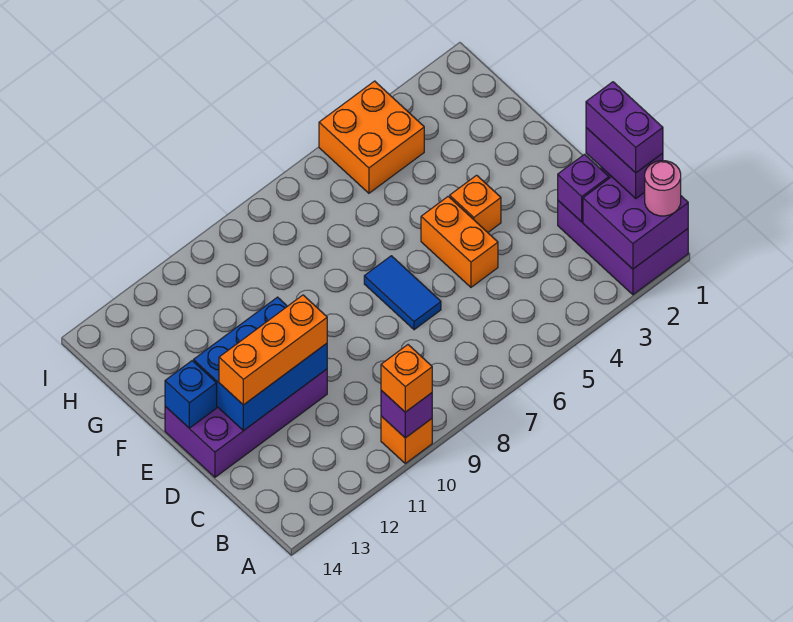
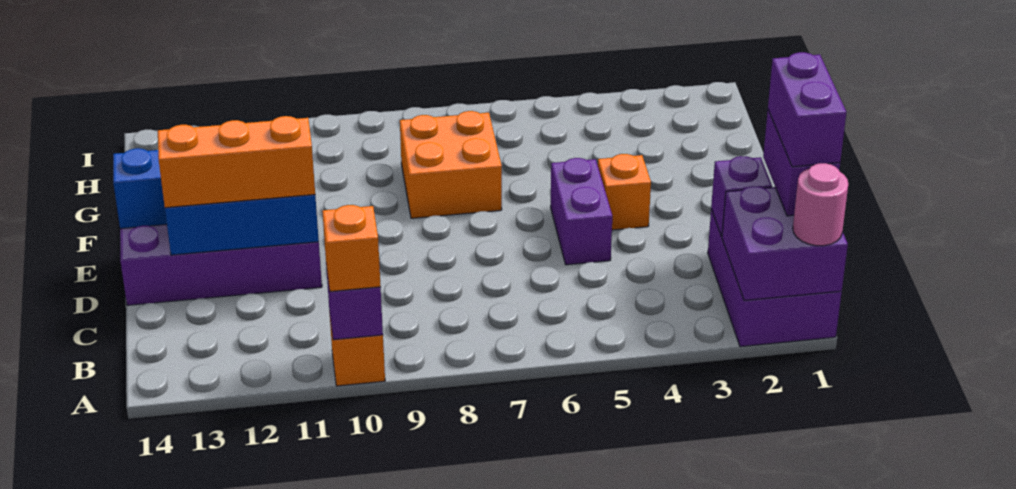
orange 1x2 brick [421,196,498,287] -> purple 1x2 brick [551,158,612,265]
blue 1x2 tile [364,256,441,330] -> none
orange 2x2 brick [319,81,424,193] -> orange 2x2 brick moved to [400,111,502,218]

